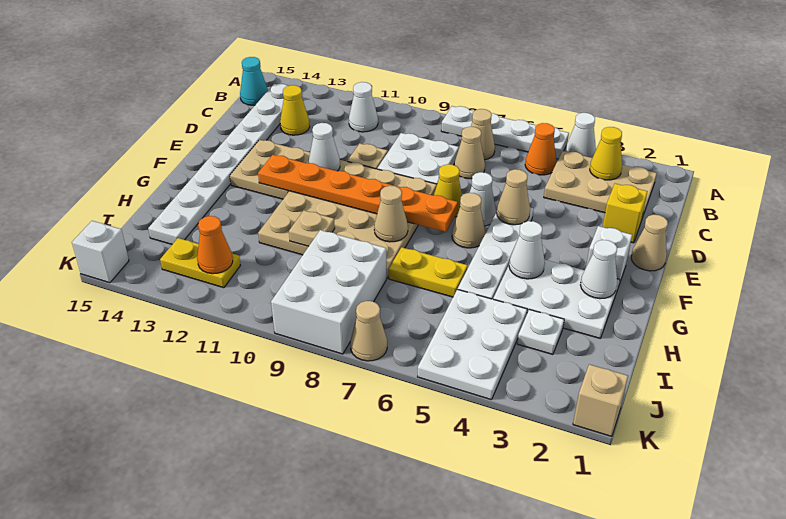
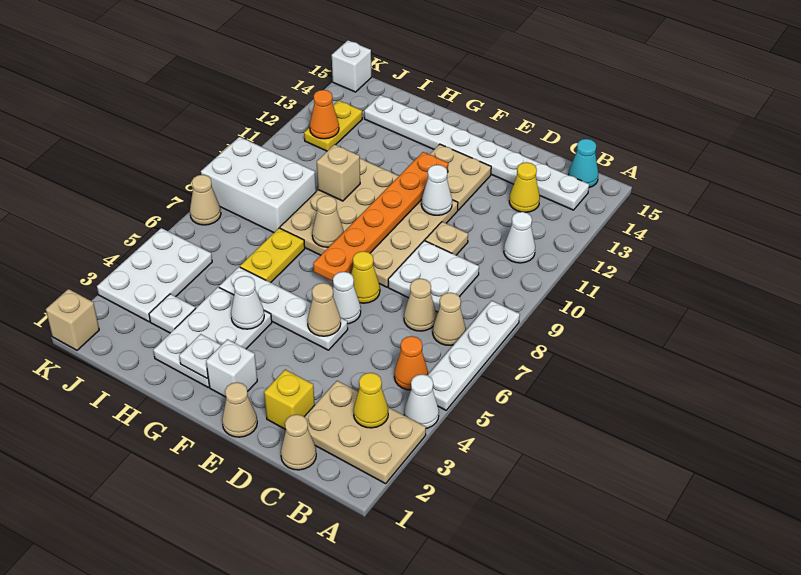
tan 2x3 plate [544,151,657,218] -> tan 2x3 plate turned to [304,381,426,484]
tan 1x1 cone [452,193,485,248] -> tan 1x1 cone moved to [281,414,316,470]
white 1x1 cone [581,240,617,299] -> white 1x1 plate [179,334,221,378]
tan 1x1 plate [289,210,335,246] -> tan 1x1 brick [317,145,360,201]
white 2x3 plate [418,289,527,400] -> white 2x3 plate turned to [97,228,212,322]

